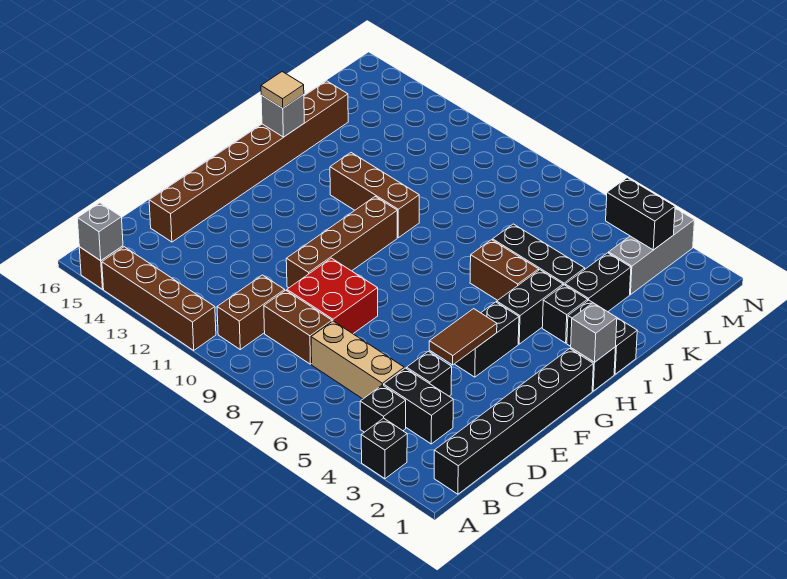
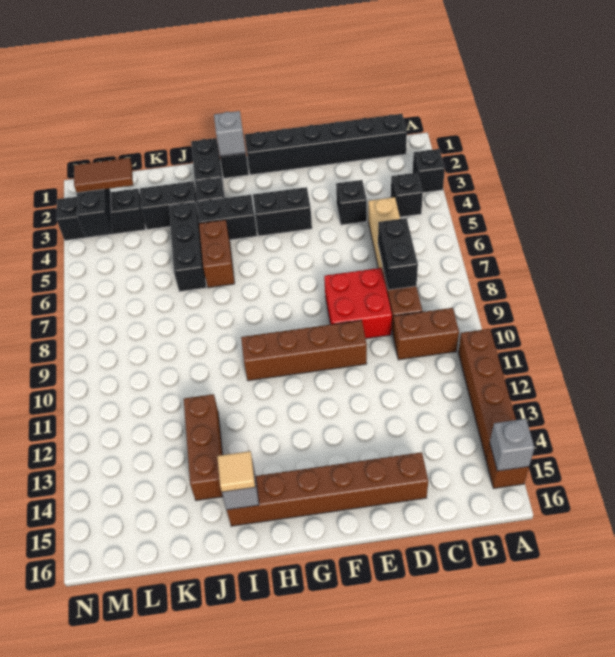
black 1x2 brick [384,368,453,444] -> black 1x2 brick moved to [378,218,418,290]
brown 1x8 brick [149,81,348,242] -> brown 1x6 brick [227,452,428,526]
brown 1x2 tile [429,309,497,365] -> brown 1x2 tile moved to [74,158,133,193]
brown 1x3 brick [330,153,419,238] -> brown 1x3 brick moved to [184,394,223,501]
grey 1x3 brick [609,208,694,295] -> black 1x3 brick [56,189,145,240]

